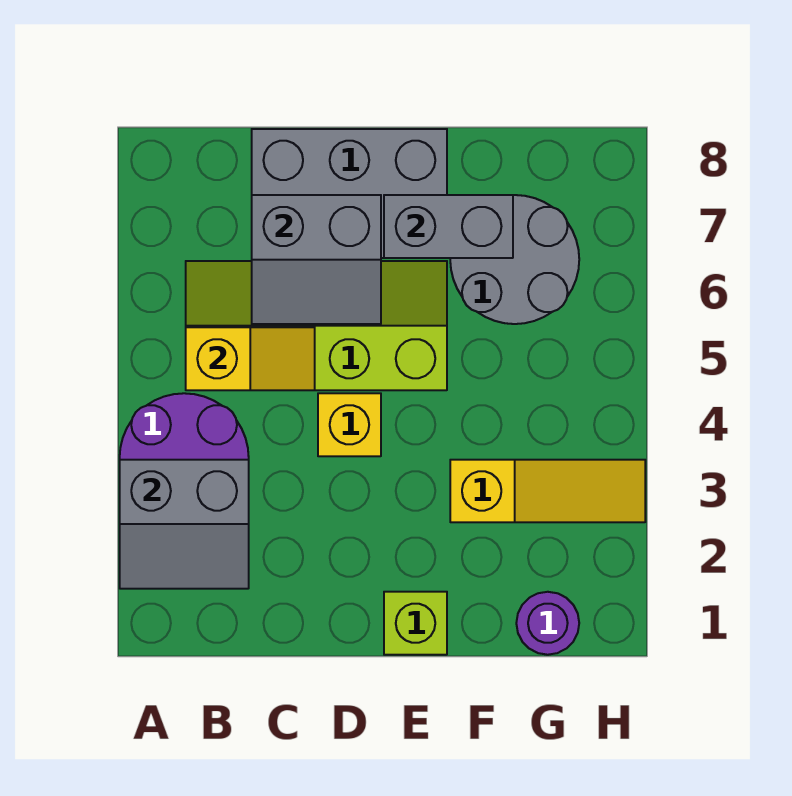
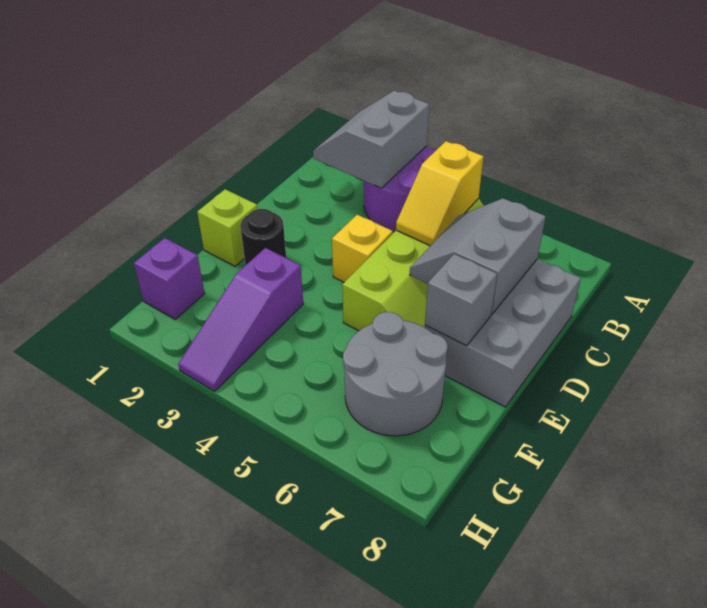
none -> black 1x1 round brick [240,209,286,265]
grey 1x2 brick [384,195,513,258] -> grey 1x1 brick [425,254,497,346]
yellow 1x3 slope [450,460,645,522] -> purple 1x3 slope [178,248,303,391]
purple 1x1 round brick [516,592,579,655] -> purple 1x1 brick [134,238,205,319]

